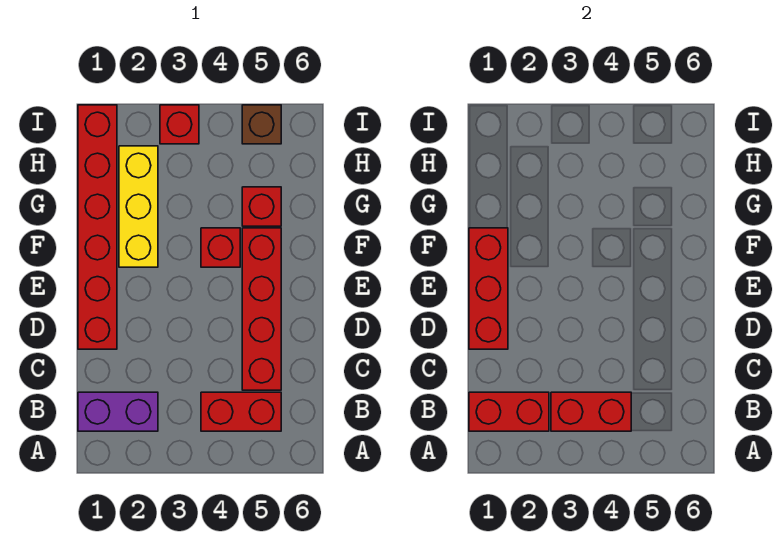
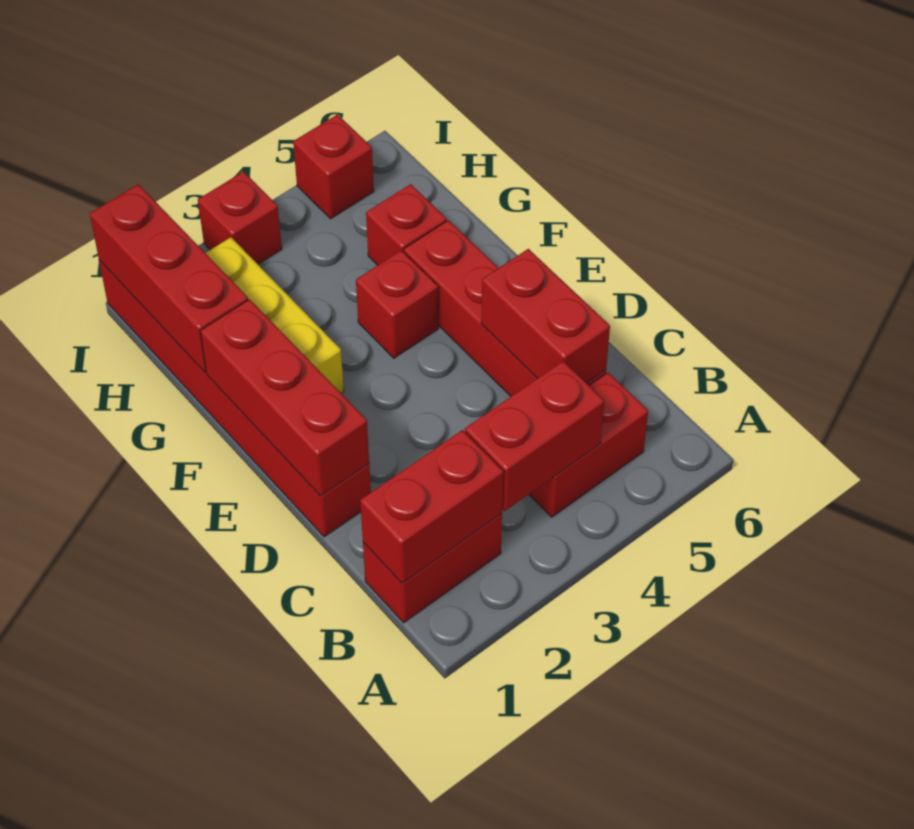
purple 1x2 brick [78,392,158,431] -> red 1x2 brick [363,514,502,623]
none -> red 1x2 brick [481,249,610,383]
none -> red 1x3 brick [90,184,248,372]
brown 1x1 brick [242,105,281,144] -> red 1x1 brick [293,114,374,219]

